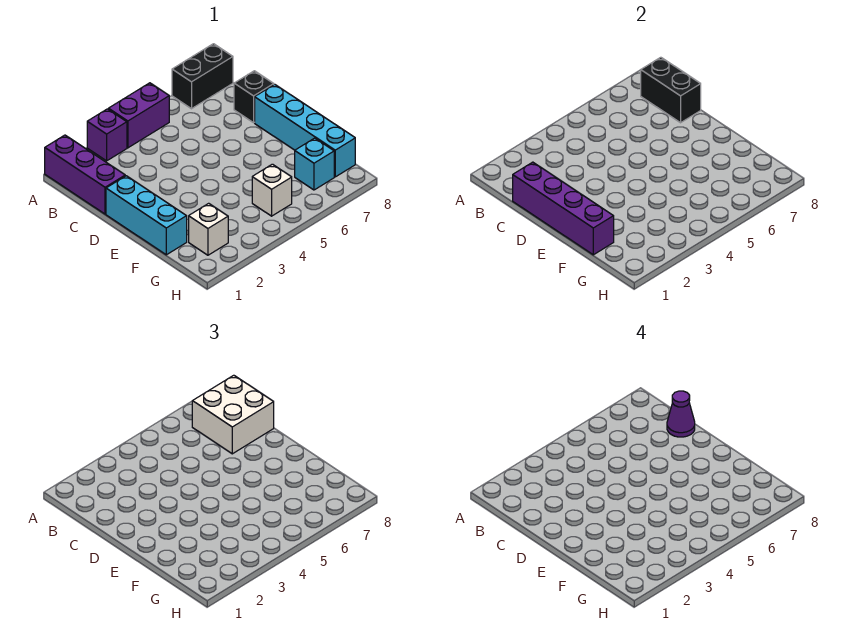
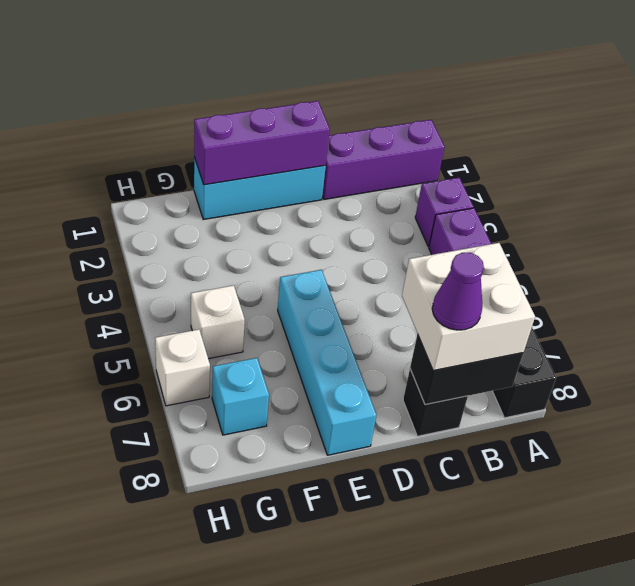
purple 1x4 brick [513,162,614,255] -> purple 1x3 brick [194,101,330,185]
cyan 1x4 brick [255,84,355,177] -> cyan 1x4 brick turned to [278,270,376,455]
white 1x1 brick [189,203,228,255] -> white 1x1 brick moved to [155,329,210,406]

